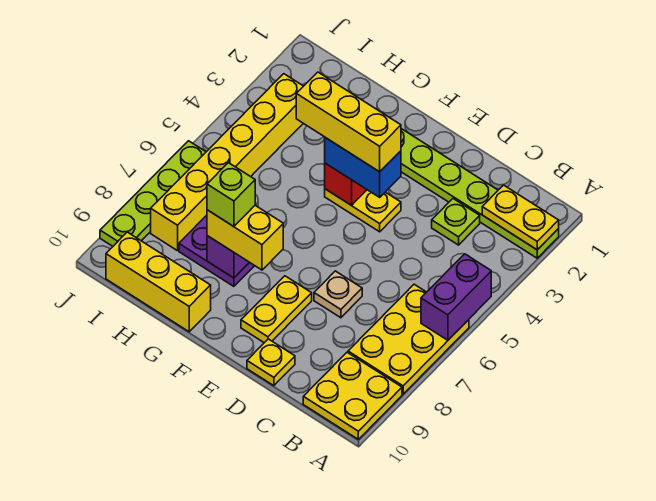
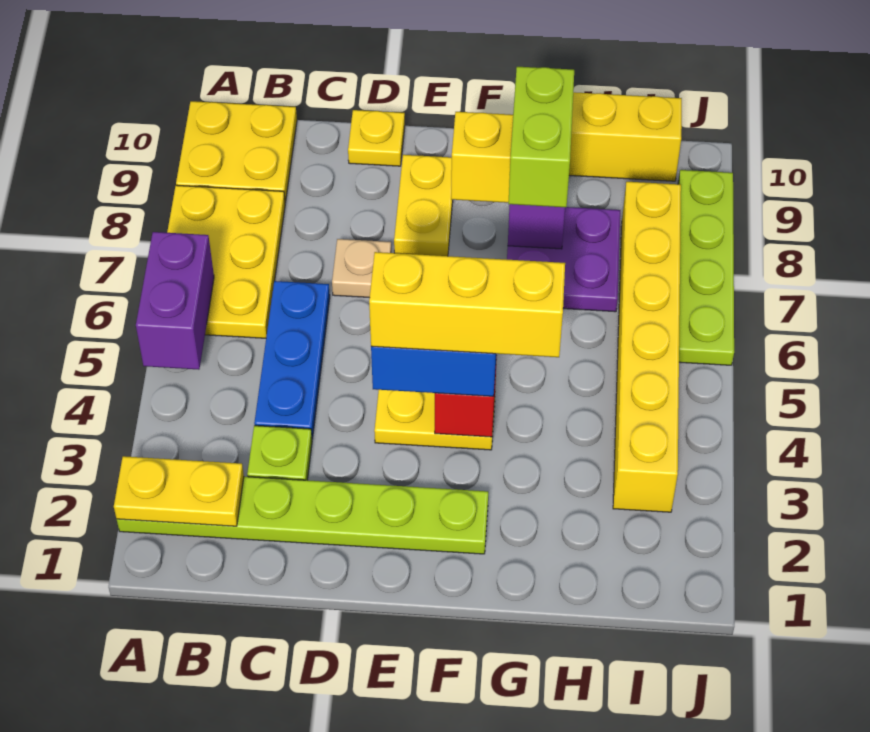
none -> blue 1x3 plate [254,281,330,439]
lime 1x1 brick [207,163,255,226] -> lime 1x2 brick [508,67,574,207]

